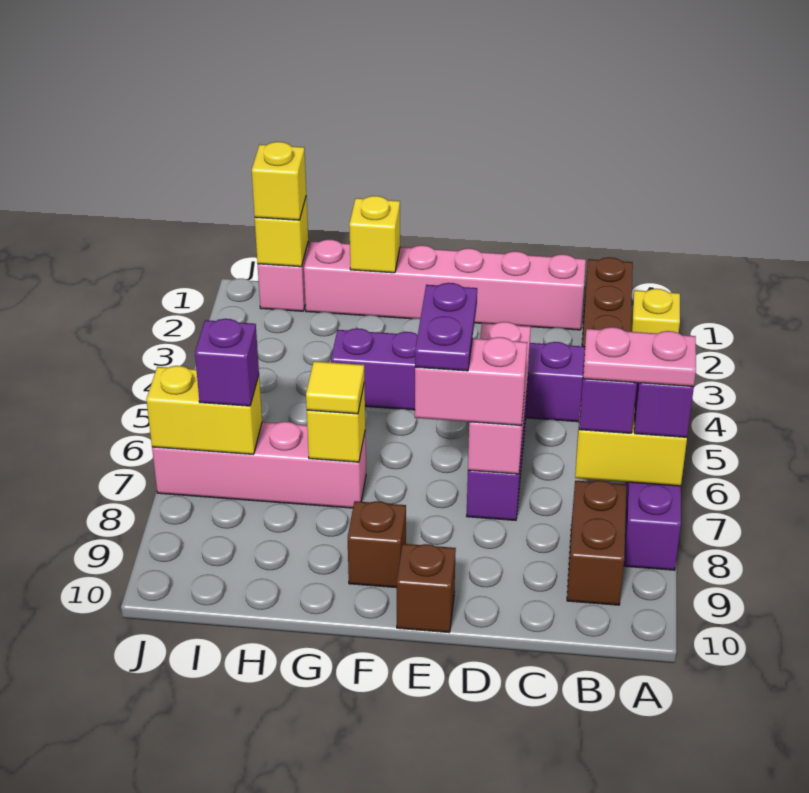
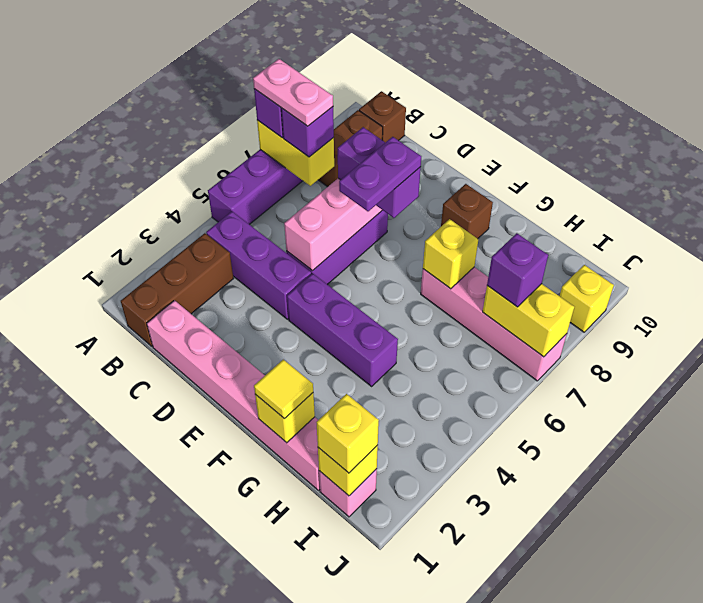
yellow 1x1 brick [631,289,680,334] -> yellow 1x1 brick moved to [560,265,614,332]
pink 1x2 brick [415,337,527,426] -> purple 1x2 brick [338,127,421,218]
brown 1x1 brick [397,544,456,632] -> brown 1x1 brick moved to [359,91,406,143]
yellow 1x1 tile [306,361,364,414] -> yellow 1x1 tile moved to [254,359,313,419]

